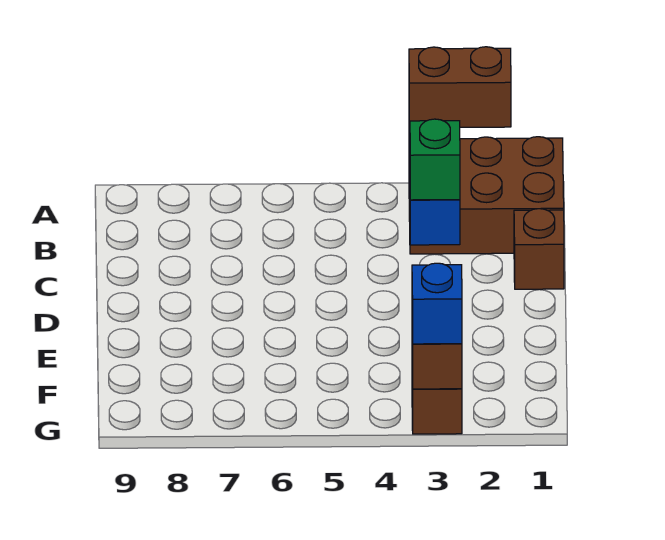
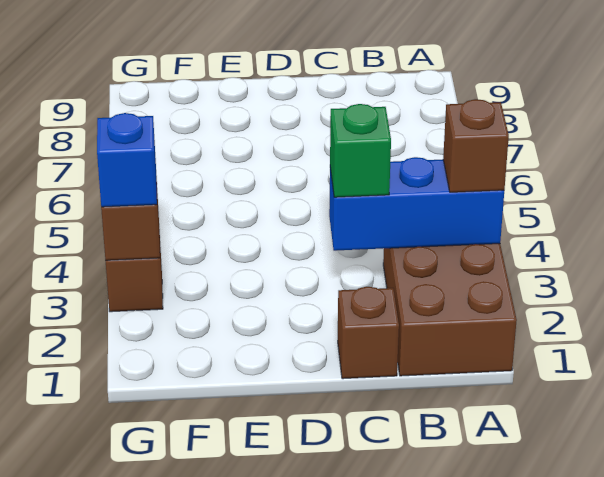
brown 1x2 brick [409,47,511,128] -> brown 1x1 brick [443,99,509,192]

